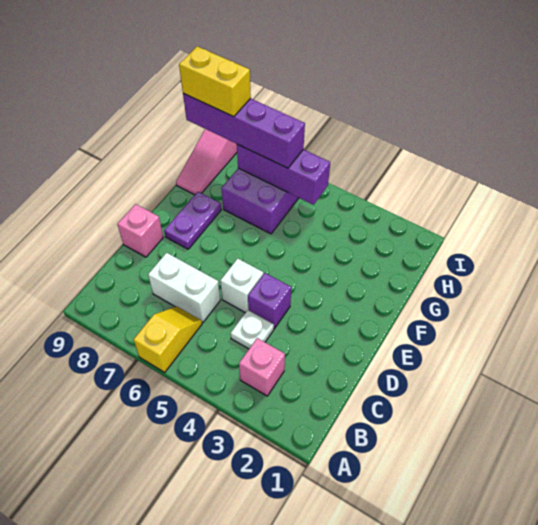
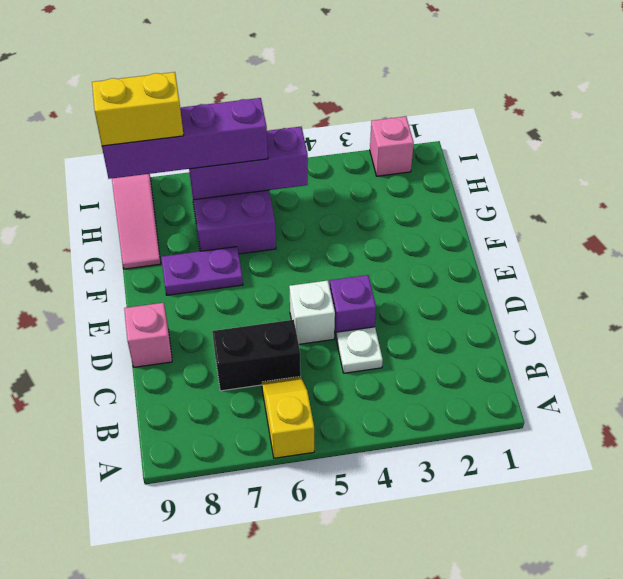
pink 1x1 brick [239,338,285,396] -> pink 1x1 brick moved to [370,116,414,176]
white 1x2 brick [148,253,220,322] -> black 1x2 brick [212,320,301,391]
purple 1x2 plate [164,192,221,249] -> purple 1x2 plate turned to [161,247,243,295]

